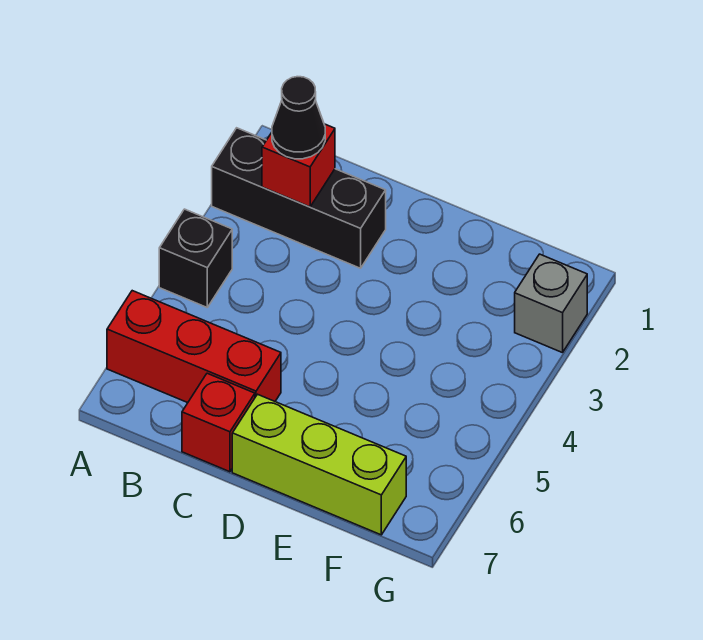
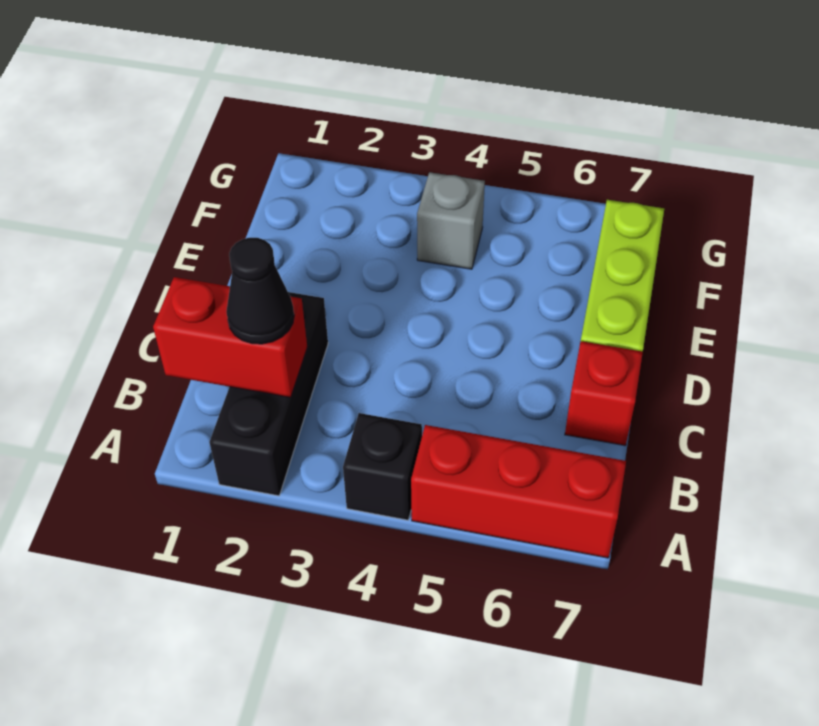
red 1x3 brick [107,291,281,403] -> red 1x3 brick turned to [411,425,626,558]
red 1x1 brick [262,124,335,207] -> red 1x2 brick [153,277,307,397]
grey 1x1 brick [515,254,587,353] -> grey 1x1 brick moved to [417,172,485,269]

